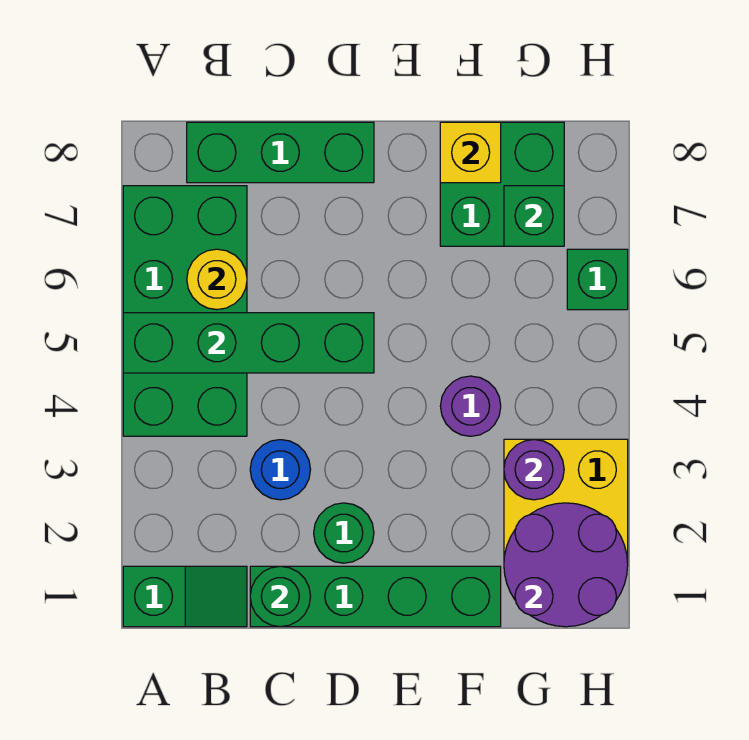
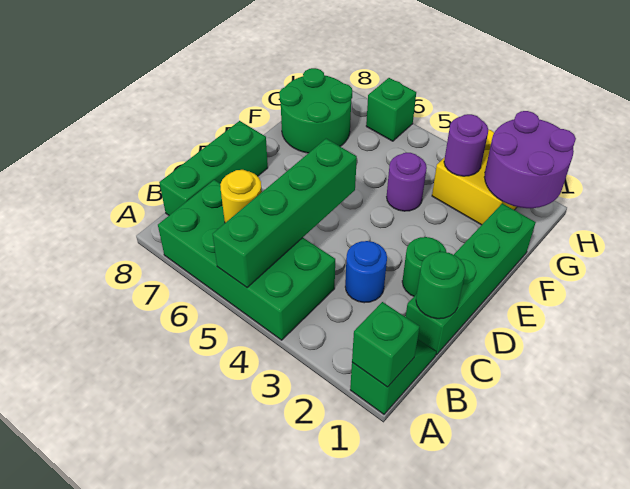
green 2x2 brick [440,122,564,246] -> green 2x2 round brick [279,68,352,153]
yellow 1x1 brick [440,122,501,183] -> none
green 1x1 brick [504,186,564,246] -> green 1x1 brick moved to [352,302,420,387]

